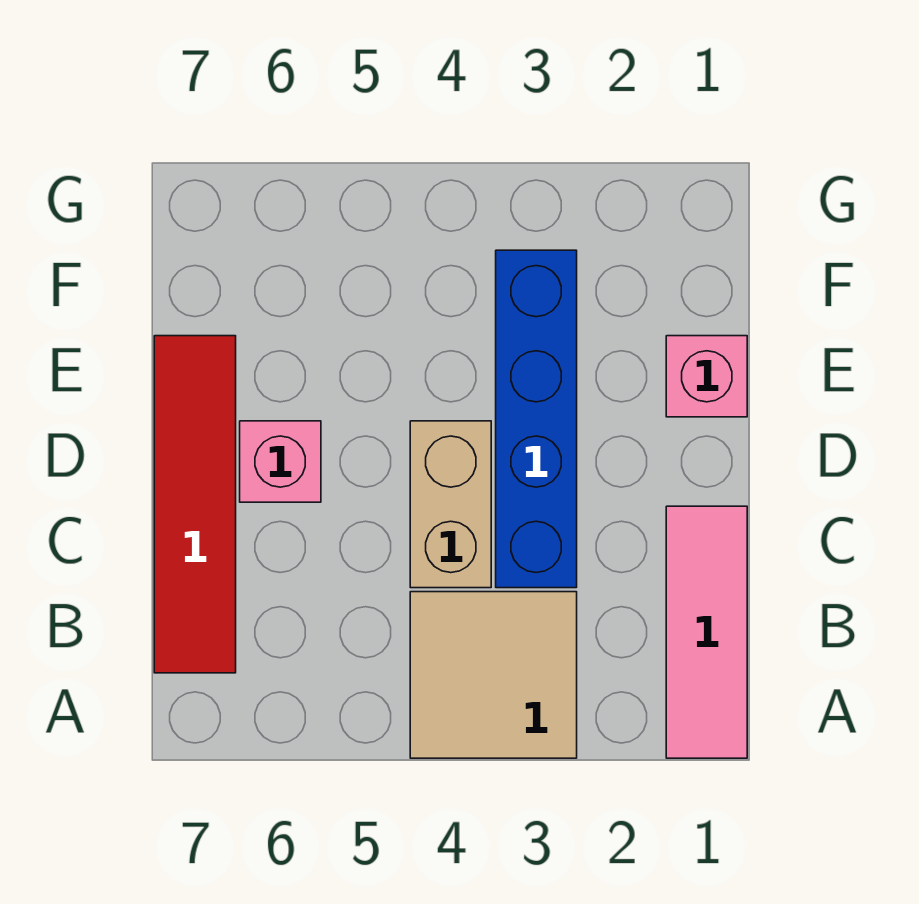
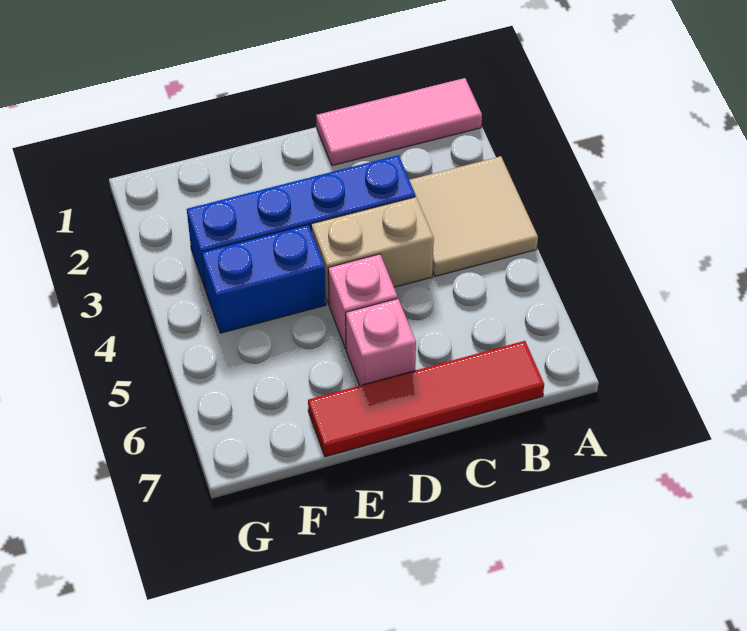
pink 1x1 brick [666,336,747,417] -> pink 1x1 brick moved to [328,254,398,349]
none -> blue 1x2 brick [202,225,326,333]

